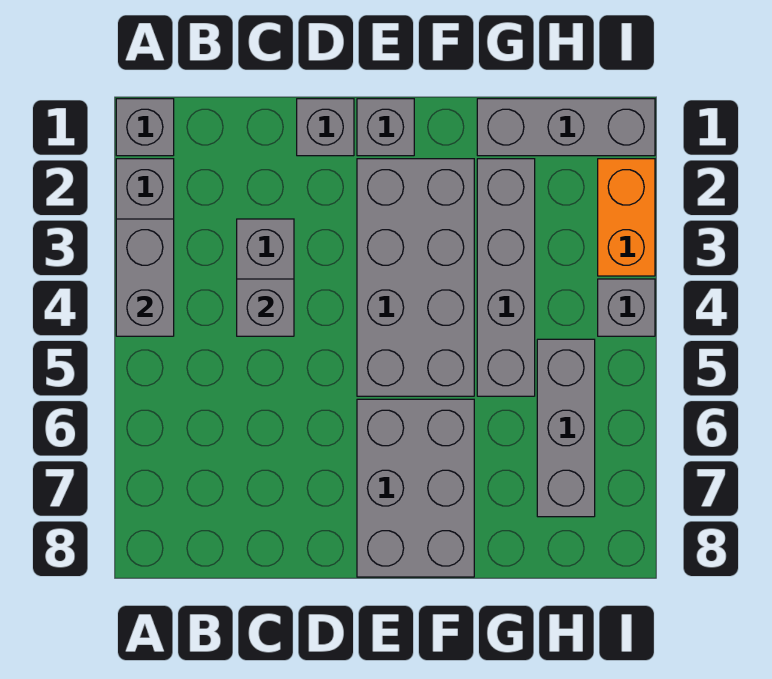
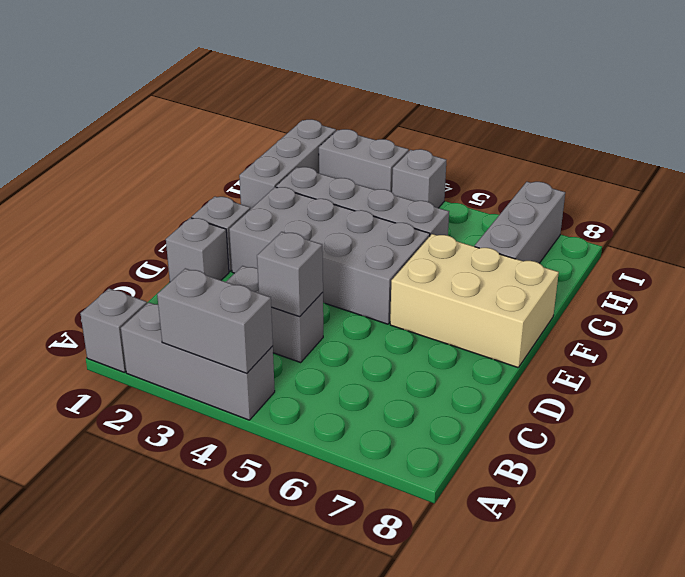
grey 2x3 brick [357,399,474,577] -> tan 2x3 brick [390,234,559,367]
grey 1x3 brick [537,339,595,517] -> grey 1x3 brick turned to [475,182,565,263]
orange 1x2 brick [598,159,655,276] -> grey 1x2 brick [319,129,409,192]

